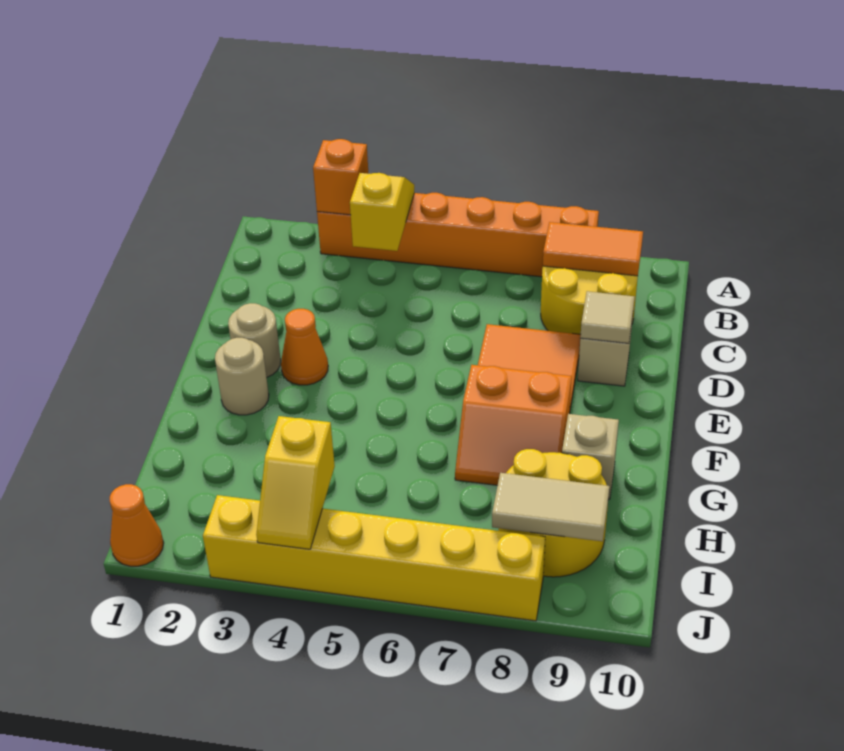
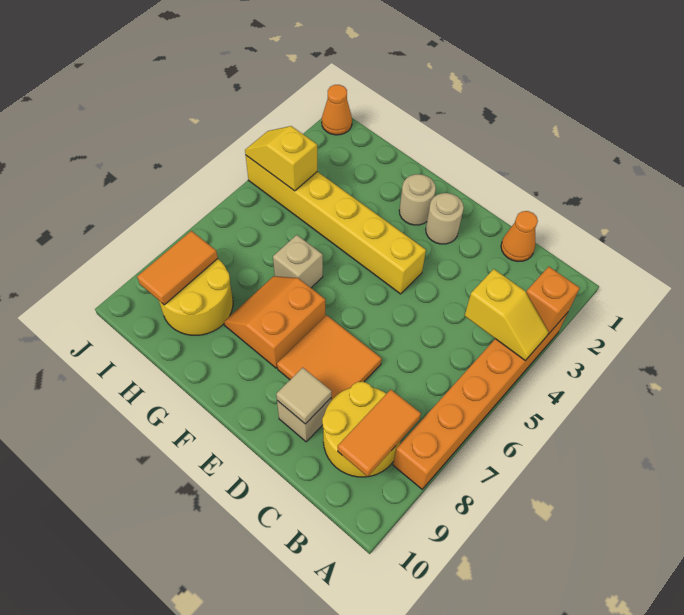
orange 1x1 cone [281,309,328,385] -> orange 1x1 cone moved to [501,211,538,262]
tan 1x1 brick [562,414,619,499] -> tan 1x1 brick moved to [273,235,323,288]
tan 1x2 tile [492,473,609,541] -> orange 1x2 tile [137,231,218,305]
yellow 1x6 brick [203,495,545,621] -> yellow 1x6 brick turned to [246,156,426,294]

